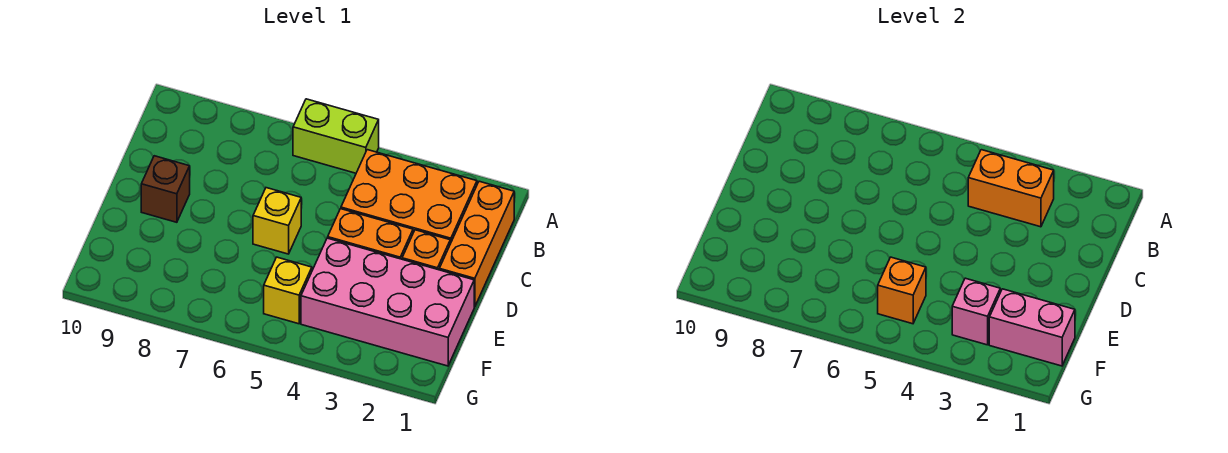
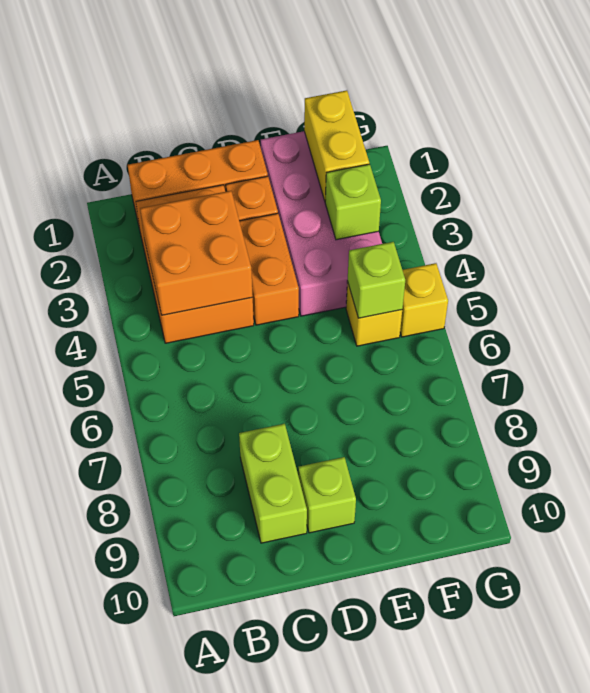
lime 1x2 brick [293,99,379,173] -> lime 1x2 brick moved to [239,424,307,543]
orange 1x2 brick [968,150,1054,227] -> orange 2x2 brick [140,191,253,315]
yellow 1x1 brick [253,188,301,254] -> yellow 1x1 brick moved to [400,263,448,337]
brown 1x1 brick [141,156,190,222] -> lime 1x1 brick [298,457,356,533]
pink 1x2 brick [989,289,1075,366] -> yellow 1x2 brick [304,90,369,201]
pink 1x1 brick [952,278,1000,345] -> lime 1x1 brick [325,164,381,240]
orange 1x1 brick [878,257,926,324] -> lime 1x1 brick [348,242,405,318]

